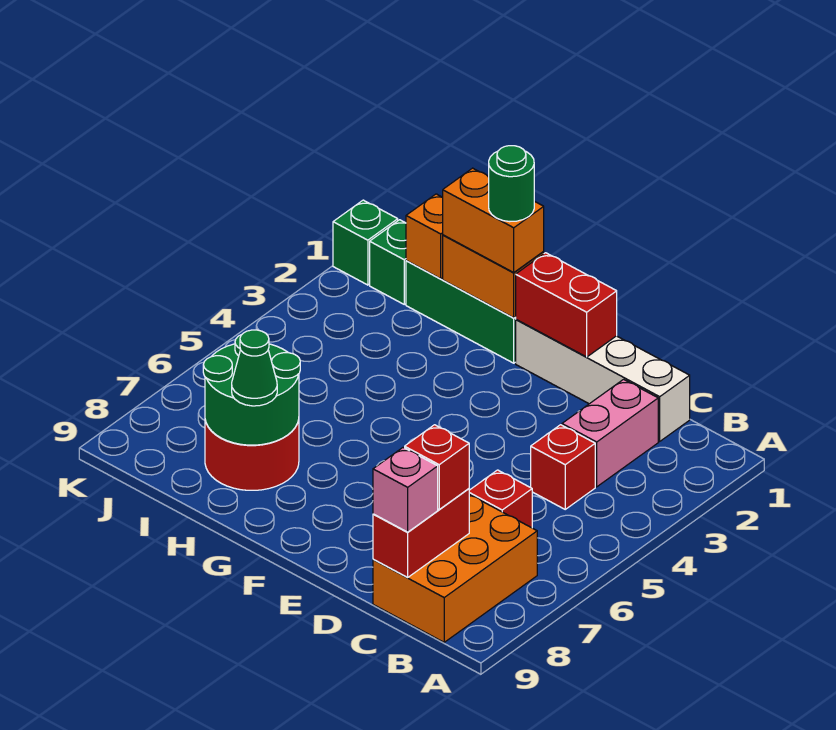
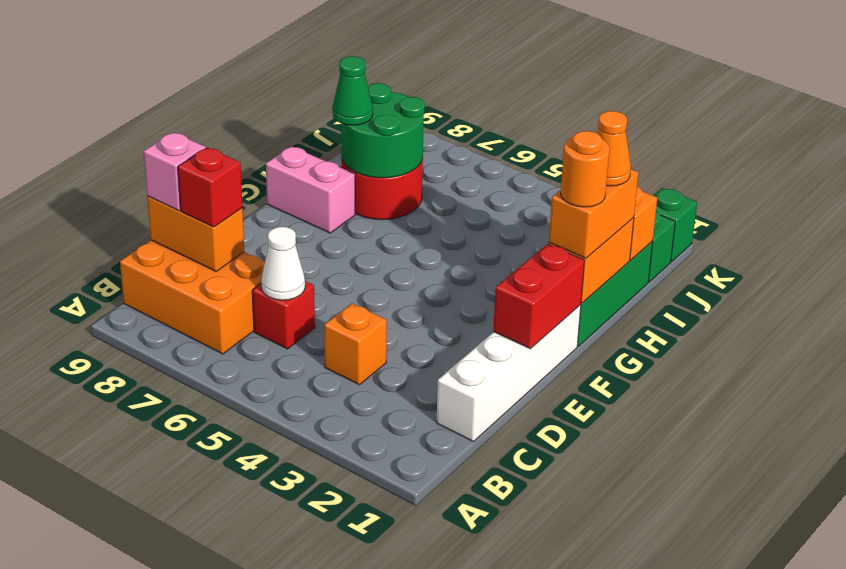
pink 1x2 brick [562,379,658,487] -> pink 1x2 brick moved to [266,146,355,233]
red 1x1 brick [531,425,595,509] -> orange 1x1 brick [324,303,387,385]
none -> white 1x1 cone [261,227,305,300]
red 1x2 brick [373,489,469,577] -> orange 1x2 brick [147,196,244,271]
green 1x1 round brick [489,146,534,222] -> orange 1x1 round brick [561,131,609,207]
none -> orange 1x1 cone [597,111,631,186]

